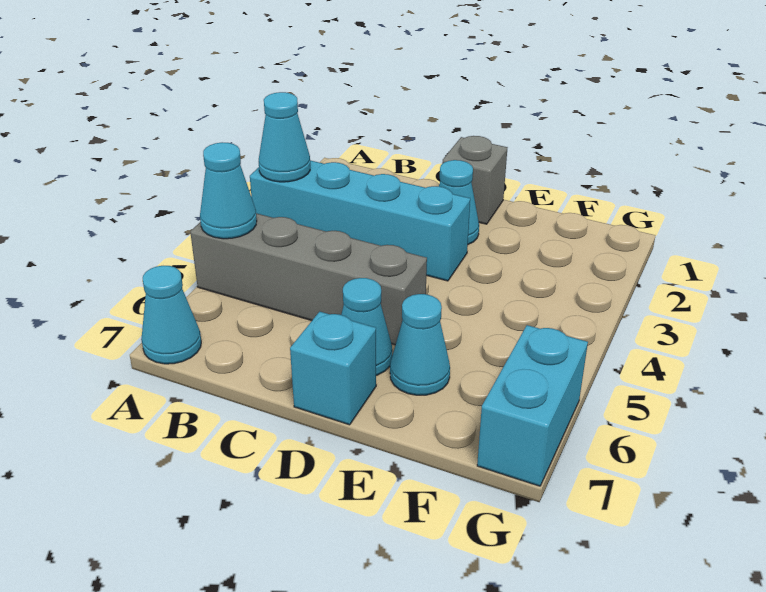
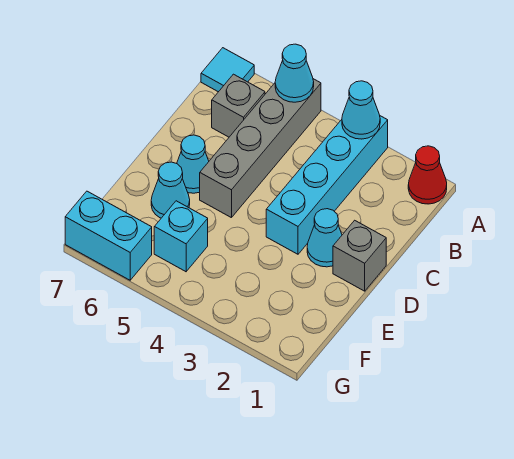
none -> red 1x1 cone [408,146,447,204]
cyan 1x1 cone [141,266,201,364] -> cyan 1x1 tile [201,48,254,92]
none -> grey 1x1 brick [212,74,265,137]
cyan 1x1 brick [290,312,376,425] -> cyan 1x1 brick moved to [154,201,208,272]

